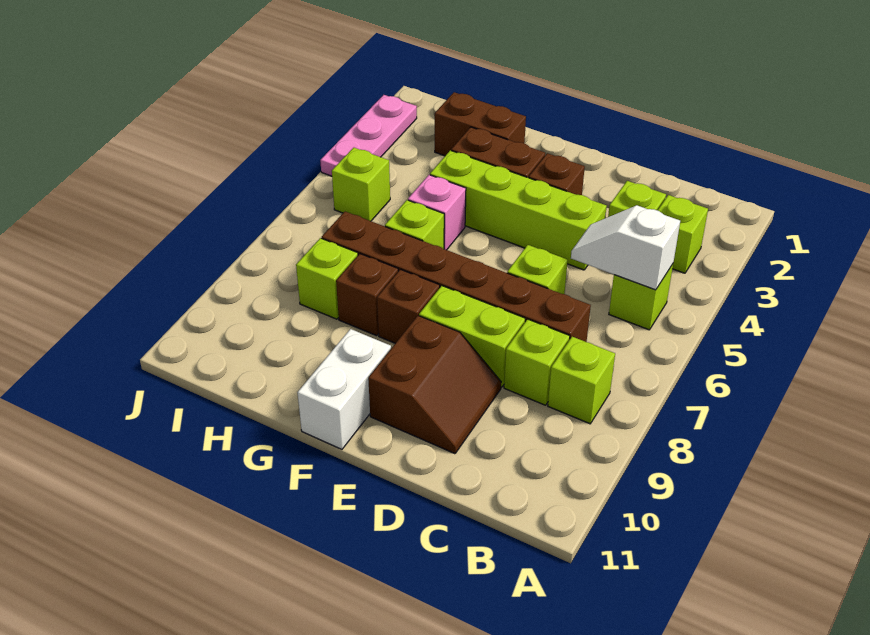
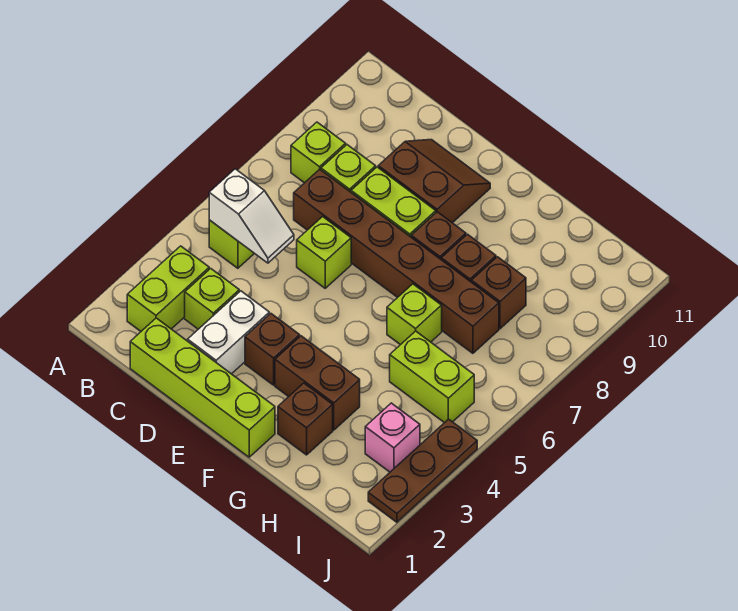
lime 1x1 brick [658,195,708,273] -> lime 1x2 brick [127,246,209,331]
lime 1x4 brick [430,150,607,270] -> lime 1x4 brick moved to [130,318,275,457]
brown 2x2 slope [368,316,501,454] -> brown 2x2 slope turned to [378,140,490,223]
white 1x2 brick [297,329,391,449] -> white 1x2 brick moved to [188,291,269,374]
brown 1x2 brick [435,92,526,156] -> brown 1x1 brick [278,383,333,455]
pink 1x1 brick [408,175,466,250] -> pink 1x1 brick moved to [365,403,420,472]
lime 1x1 brick [296,238,358,319] -> brown 1x1 brick [472,257,526,329]
lime 1x1 brick [332,148,390,221] -> lime 1x2 brick [390,331,474,423]
pink 1x3 plate [320,95,417,176] -> brown 1x3 plate [368,419,477,522]

